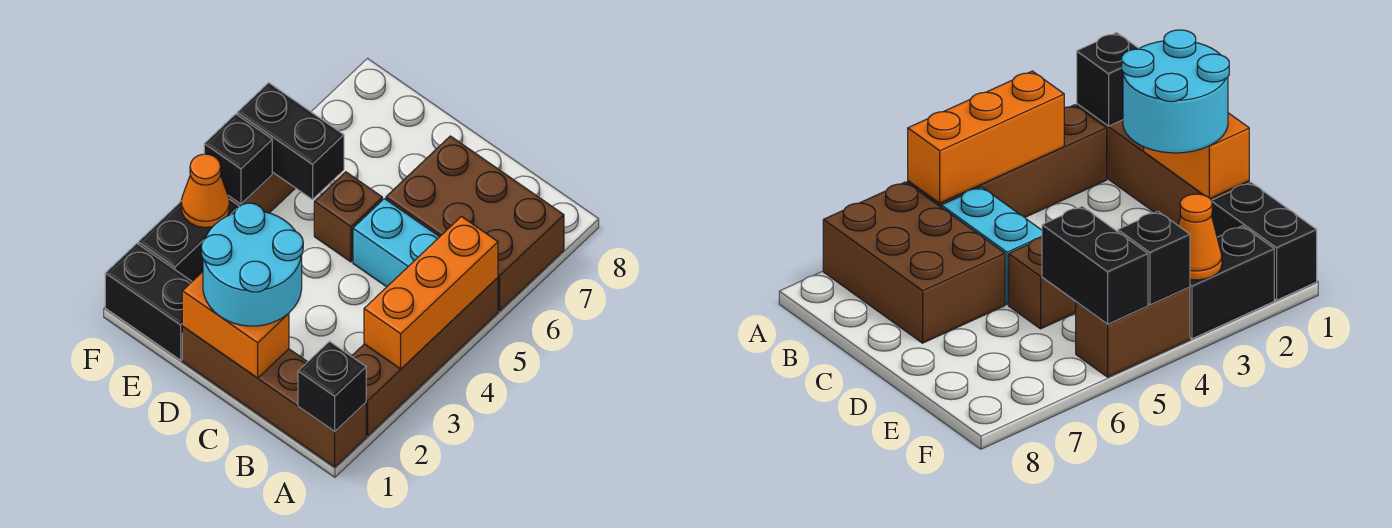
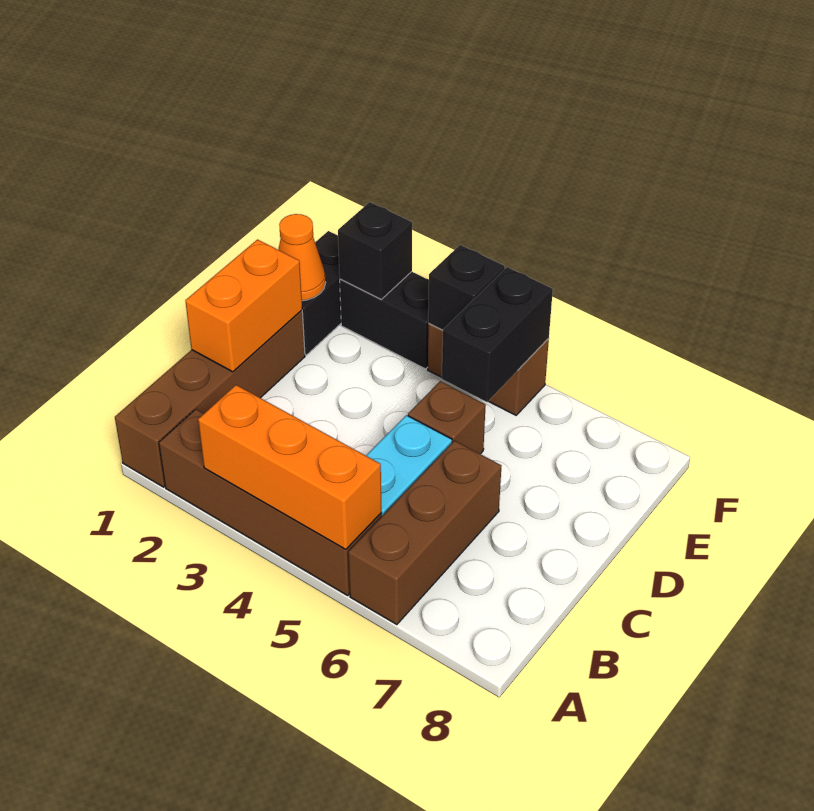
black 1x1 brick [298,341,366,432] -> black 1x1 brick moved to [338,202,412,299]
brown 2x3 brick [386,136,564,311] -> brown 1x3 brick [348,441,501,625]
cyan 2x2 round brick [201,203,303,326] -> none
orange 1x1 cone [181,154,229,227] -> orange 1x1 cone moved to [278,214,326,301]

